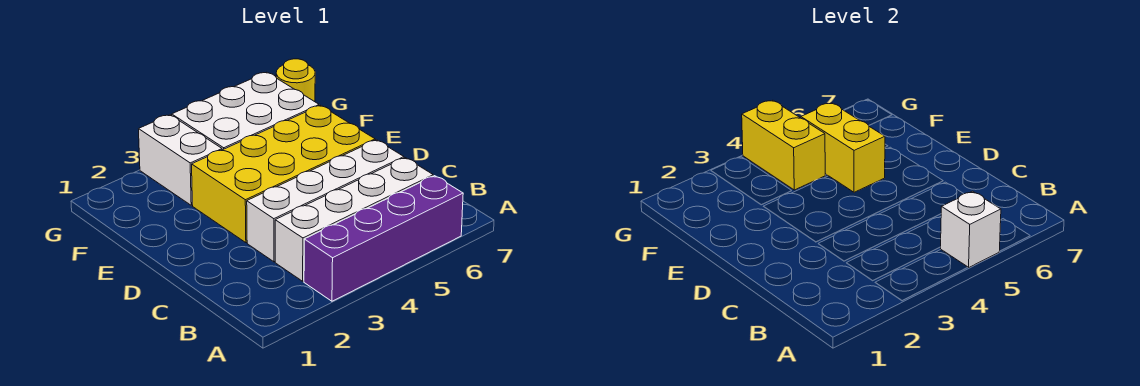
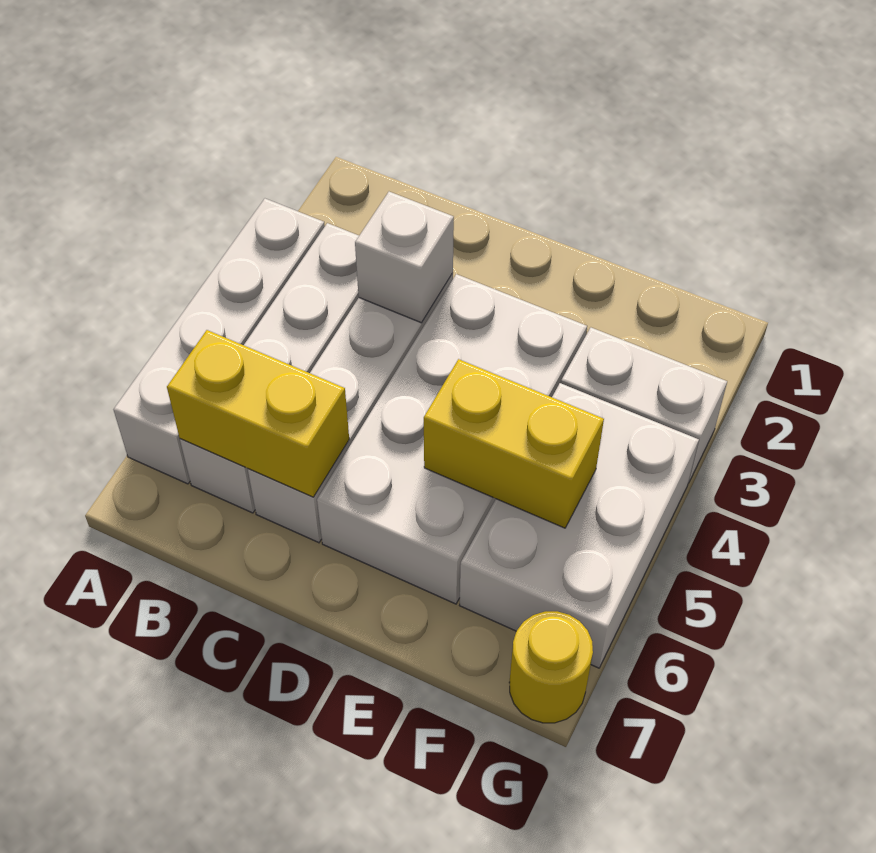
purple 1x4 brick [304,176,463,301] -> white 1x4 brick [114,199,325,484]
white 1x1 brick [941,191,1001,268] -> white 1x1 brick moved to [355,192,454,323]
yellow 2x4 brick [192,105,375,243] -> white 2x4 brick [317,274,587,604]
yellow 1x2 brick [742,100,825,190] -> yellow 1x2 brick moved to [167,330,349,497]

